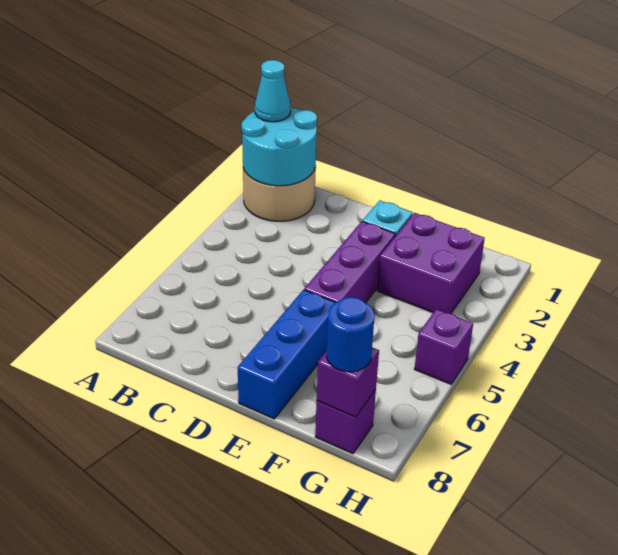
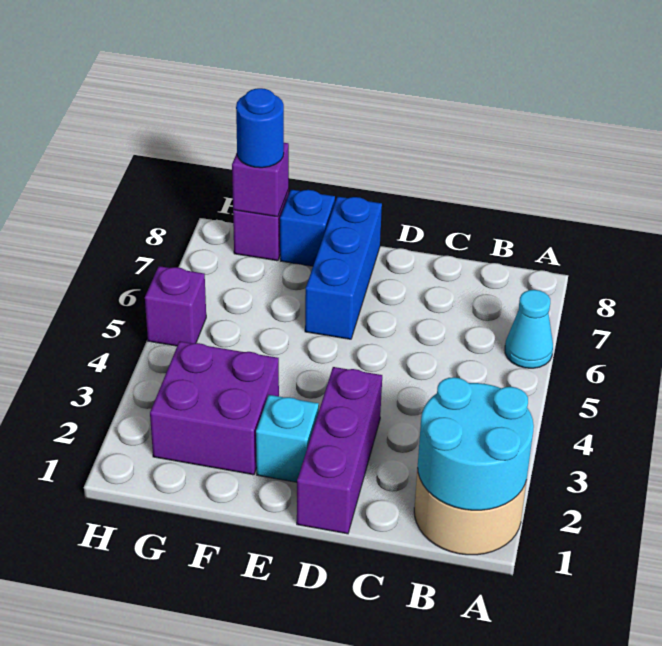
cyan 1x1 cone [255,60,291,122] -> cyan 1x1 cone moved to [505,290,553,368]
purple 1x3 brick [304,221,395,303] -> purple 1x3 brick moved to [297,367,382,534]
none -> blue 1x1 brick [280,190,335,266]

